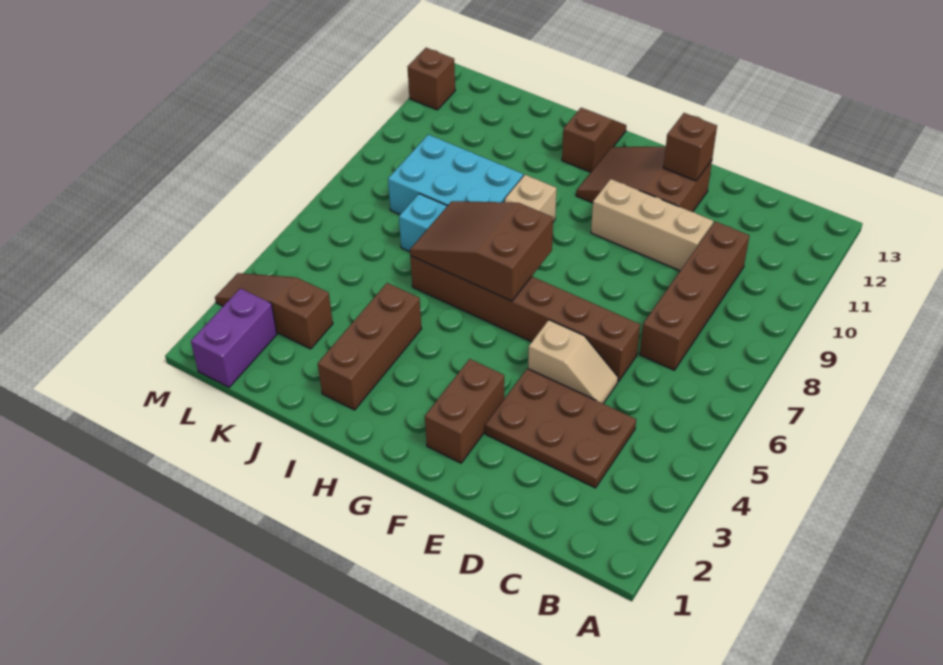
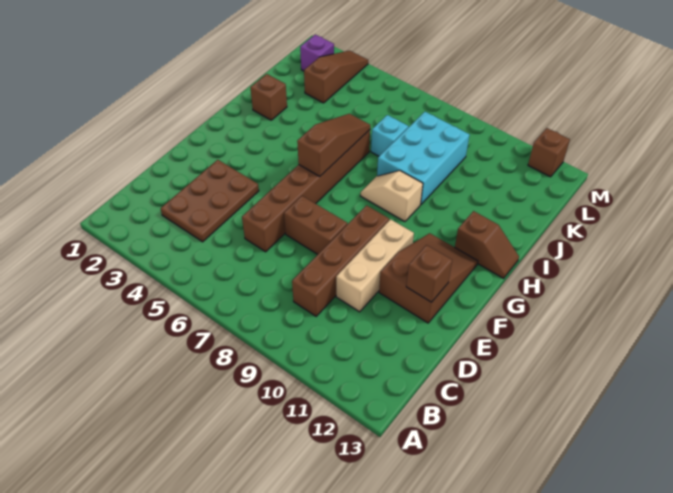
brown 1x4 brick [640,221,749,370] -> brown 1x4 brick turned to [292,205,389,316]
tan 1x2 slope [528,320,618,403] -> none
brown 1x2 brick [425,359,504,463] -> brown 1x2 brick moved to [284,196,347,254]
brown 2x3 slope [410,201,553,301] -> brown 1x3 slope [297,114,370,176]
brown 1x3 brick [318,283,422,410] -> brown 1x1 brick [250,74,287,120]
purple 1x2 brick [191,288,277,387] -> purple 1x1 brick [300,35,334,71]

